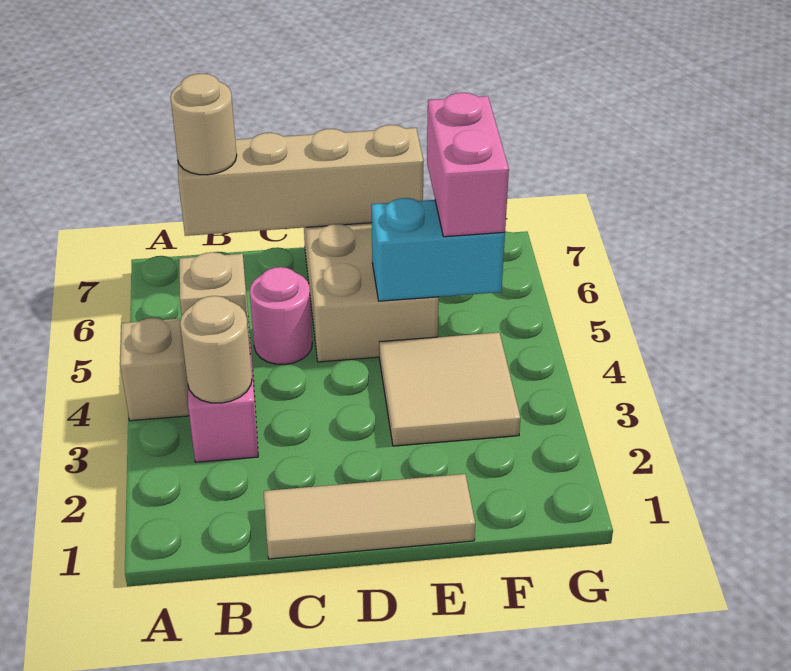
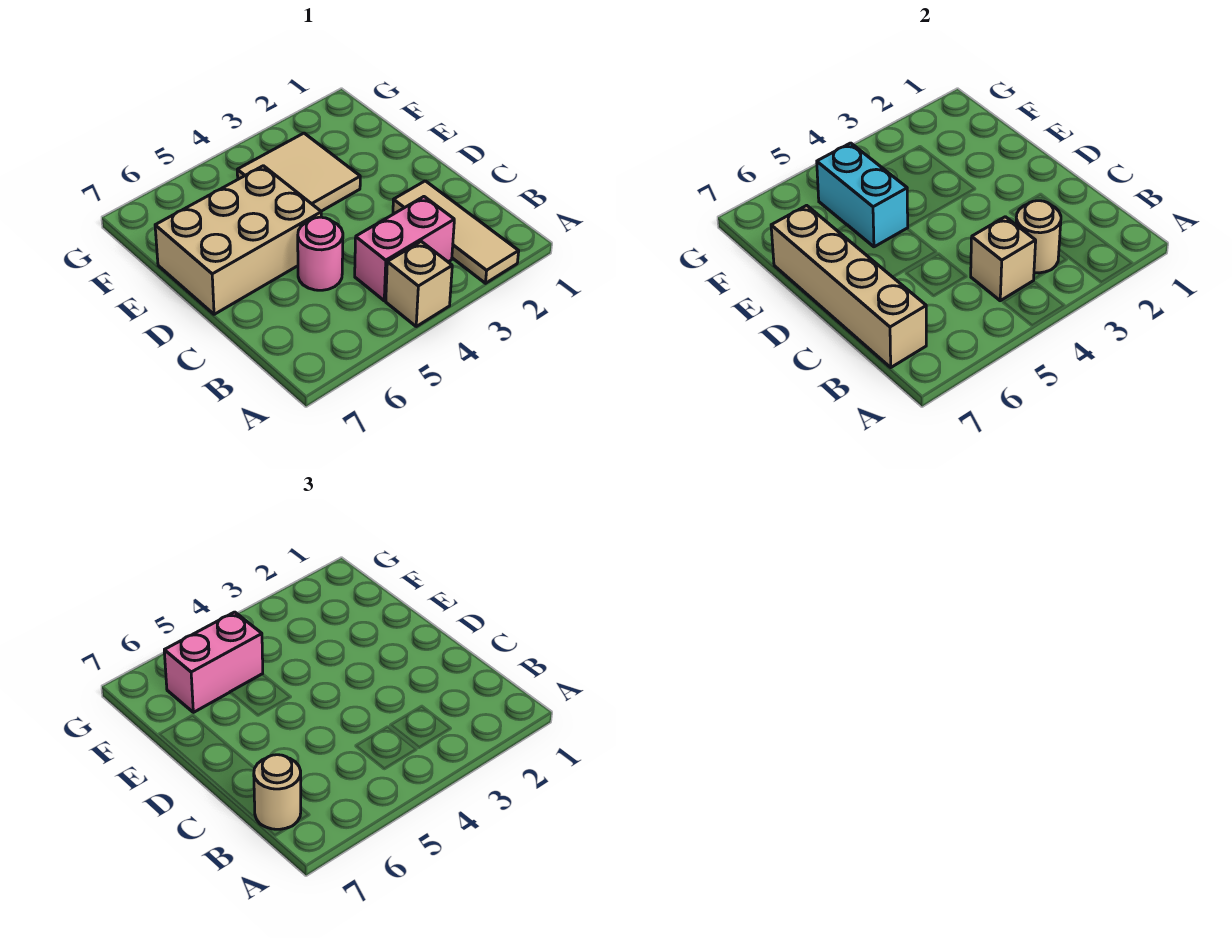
tan 1x3 tile [264,474,475,559] -> tan 1x3 tile moved to [393,181,519,283]

